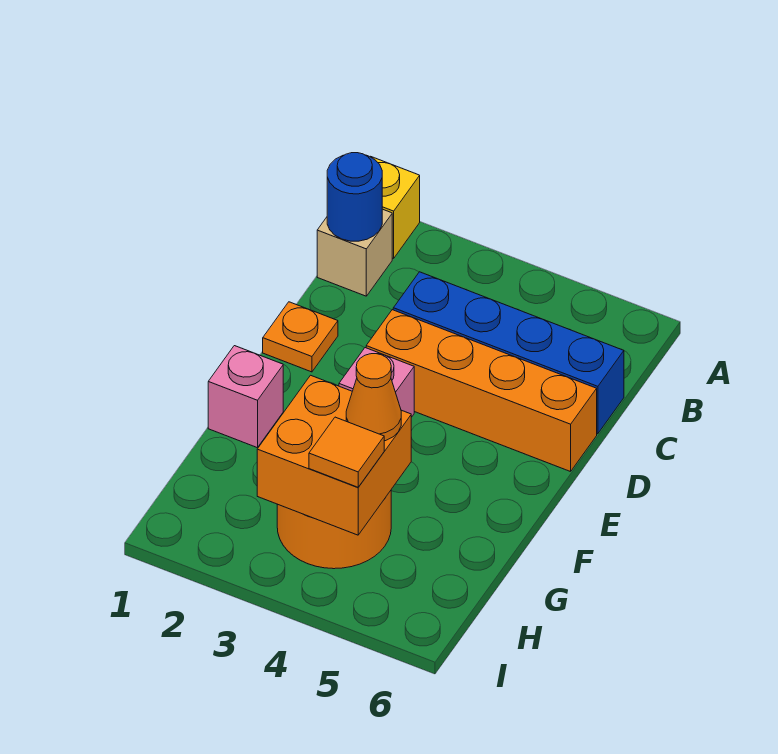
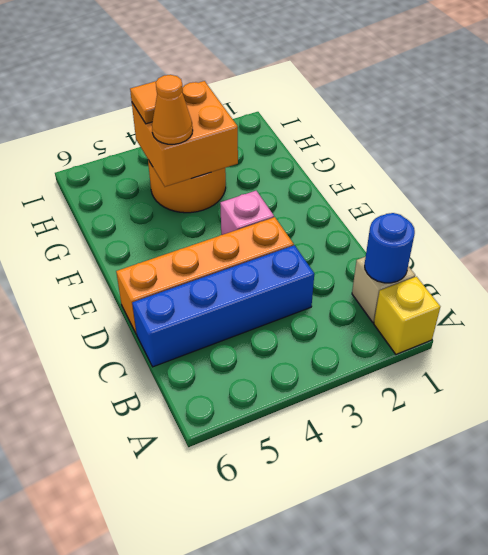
orange 1x1 plate [263,302,338,372] -> none
pink 1x1 brick [208,346,283,448] -> none

